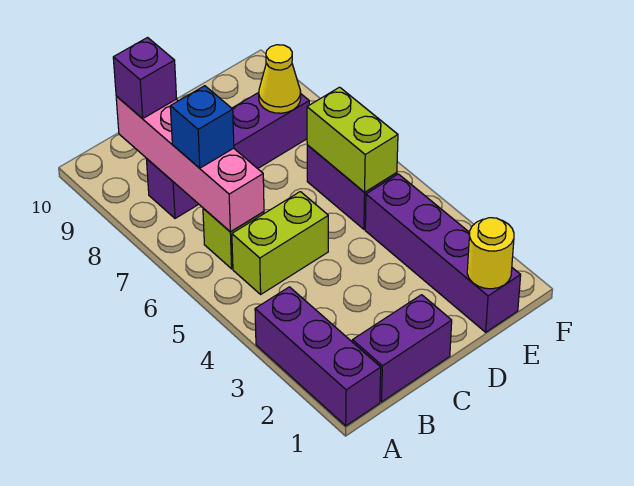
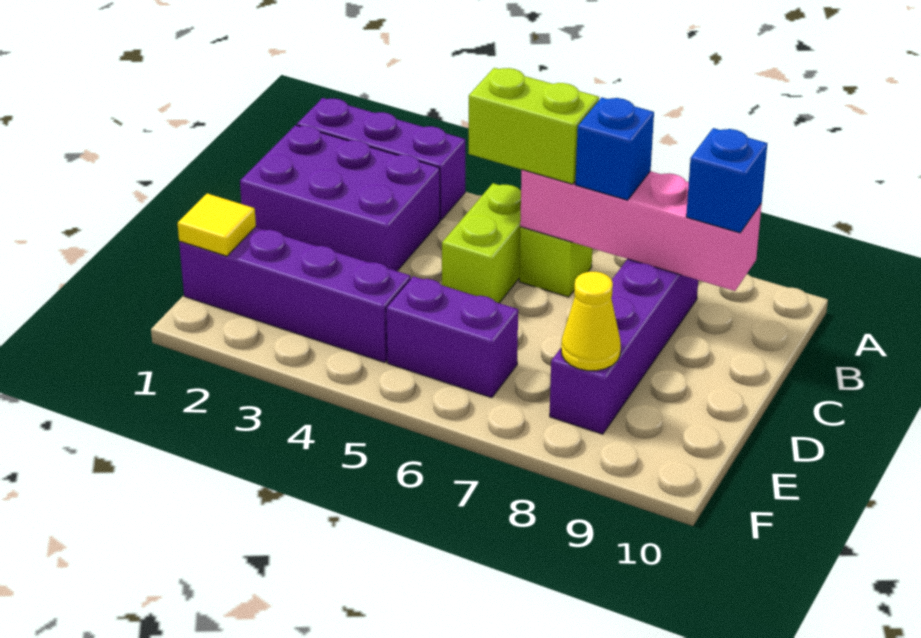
purple 1x2 brick [352,295,452,402] -> purple 2x3 brick [240,125,440,271]
purple 1x1 brick [113,38,177,119] -> blue 1x1 brick [686,128,767,233]
yellow 1x1 round brick [467,218,514,289] -> yellow 1x1 tile [177,193,256,256]
lime 1x2 brick [307,87,398,192] -> lime 1x2 brick moved to [468,68,599,184]

